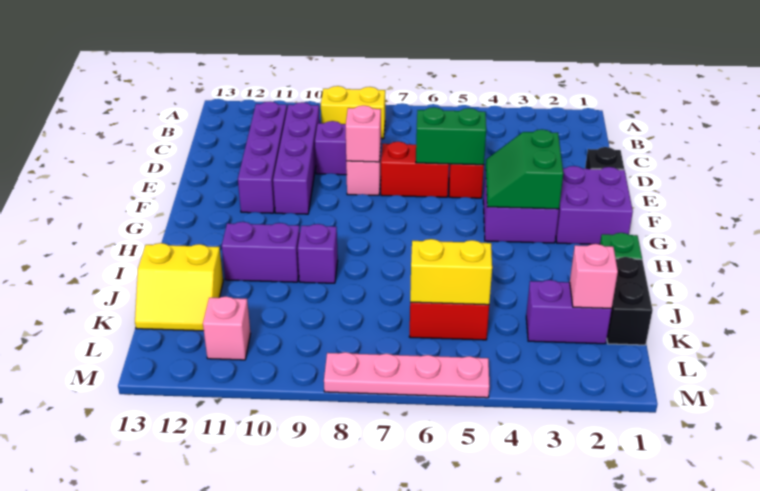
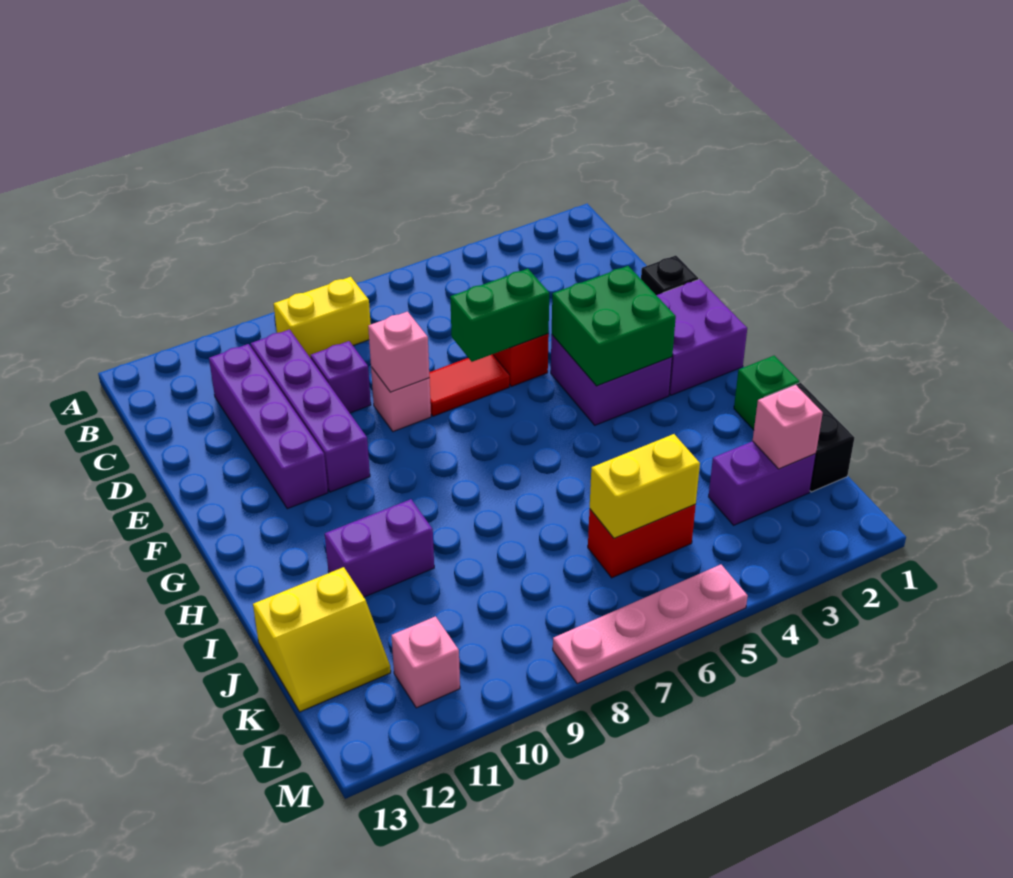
red 1x2 brick [381,142,449,197] -> red 1x2 tile [429,354,509,416]
green 2x2 slope [486,129,563,209] -> green 2x2 brick [552,266,676,386]
purple 1x1 brick [298,224,338,283] -> none

